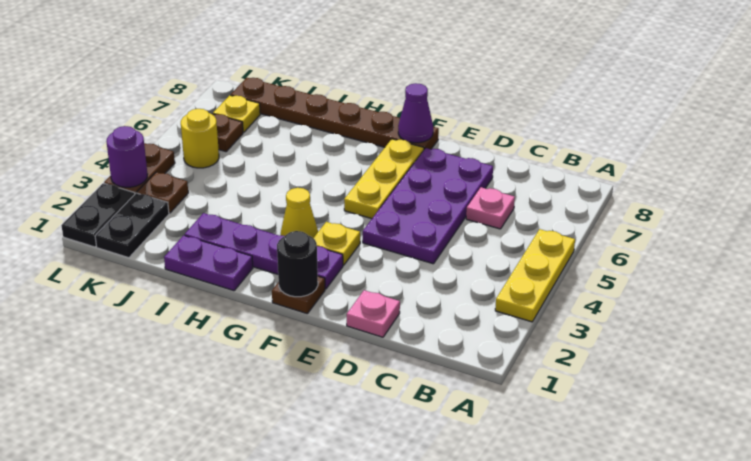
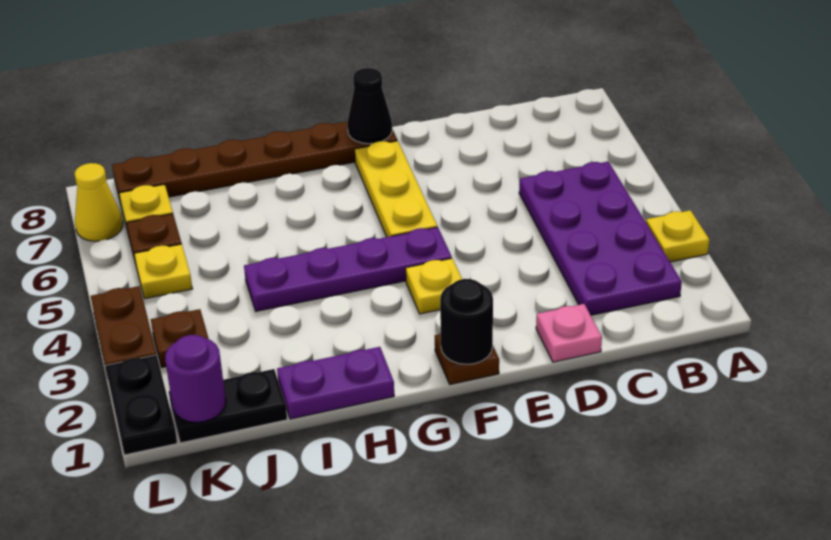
yellow 1x3 plate [495,229,575,322] -> yellow 1x1 plate [646,210,709,262]
pink 1x1 plate [466,187,515,229] -> none
purple 2x4 plate [363,148,493,264] -> purple 2x4 plate moved to [519,162,682,315]
purple 1x4 plate [185,213,343,289] -> purple 1x4 plate moved to [244,227,452,311]
purple 1x1 cone [398,83,433,143] -> black 1x1 cone [347,68,392,144]
yellow 1x1 cone [281,188,318,238] -> yellow 1x1 cone moved to [75,163,123,241]
black 1x2 plate [95,193,169,258] -> black 1x2 plate turned to [169,369,287,443]
yellow 1x1 round brick [181,109,219,168] -> yellow 1x1 plate [134,244,192,299]
purple 1x1 round brick [106,126,148,187] -> purple 1x1 round brick moved to [165,335,226,423]

